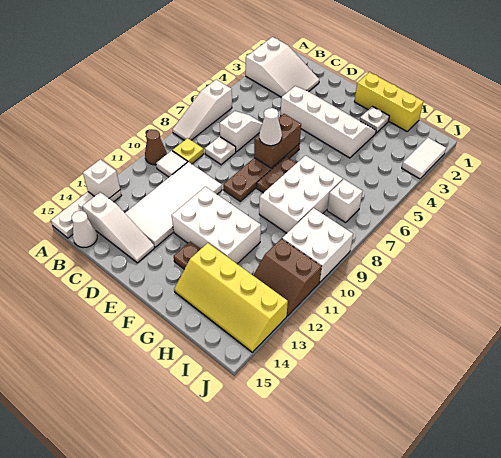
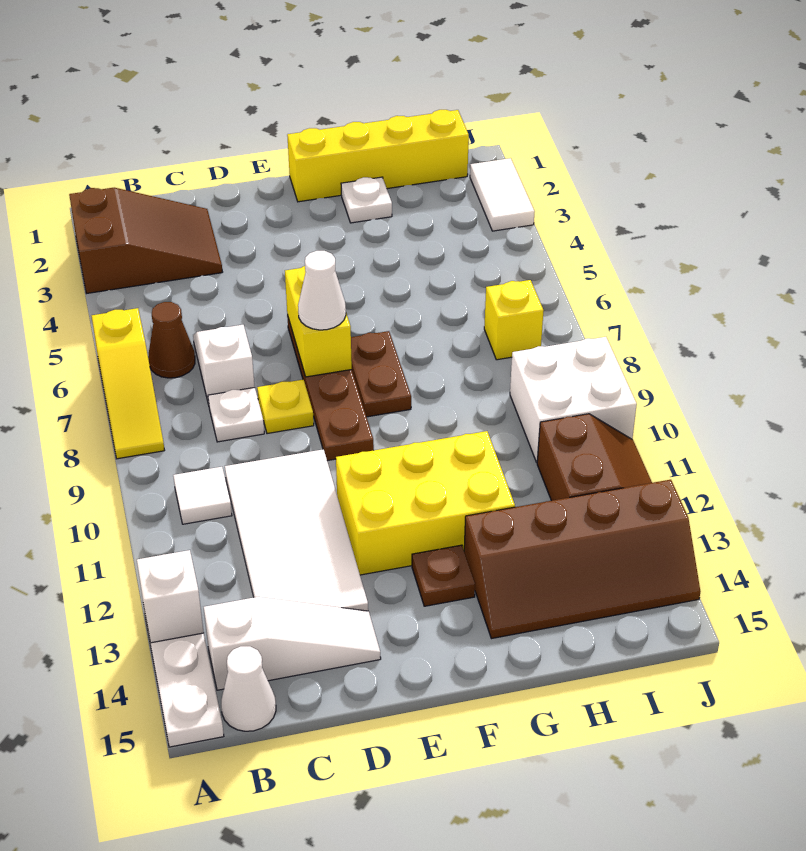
white 2x3 slope [246,37,319,97] -> brown 2x3 slope [69,188,222,293]
white 1x3 slope [173,80,232,140] -> yellow 1x3 slope [92,308,165,459]
brown 1x1 cone [145,130,167,165] -> brown 1x1 cone moved to [148,302,195,378]
yellow 1x1 plate [172,138,204,164] -> yellow 1x1 plate moved to [257,380,314,434]
white 2x4 slope [281,86,376,158] -> none
brown 1x2 brick [254,114,301,168] -> yellow 1x2 brick [285,266,352,377]
white 2x3 brick [172,187,261,264] -> yellow 2x3 brick [336,431,515,575]
yellow 1x3 brick [354,72,423,131] -> yellow 1x4 brick [287,110,469,202]
white 2x3 brick [259,156,343,233] -> none
yellow 2x4 slope [174,243,288,352] -> brown 2x4 slope [464,480,700,639]
white 1x1 brick [327,179,363,223] -> yellow 1x1 brick [484,280,544,360]
brown 2x2 slope [253,239,321,316] -> brown 2x2 slope turned to [537,414,652,501]

